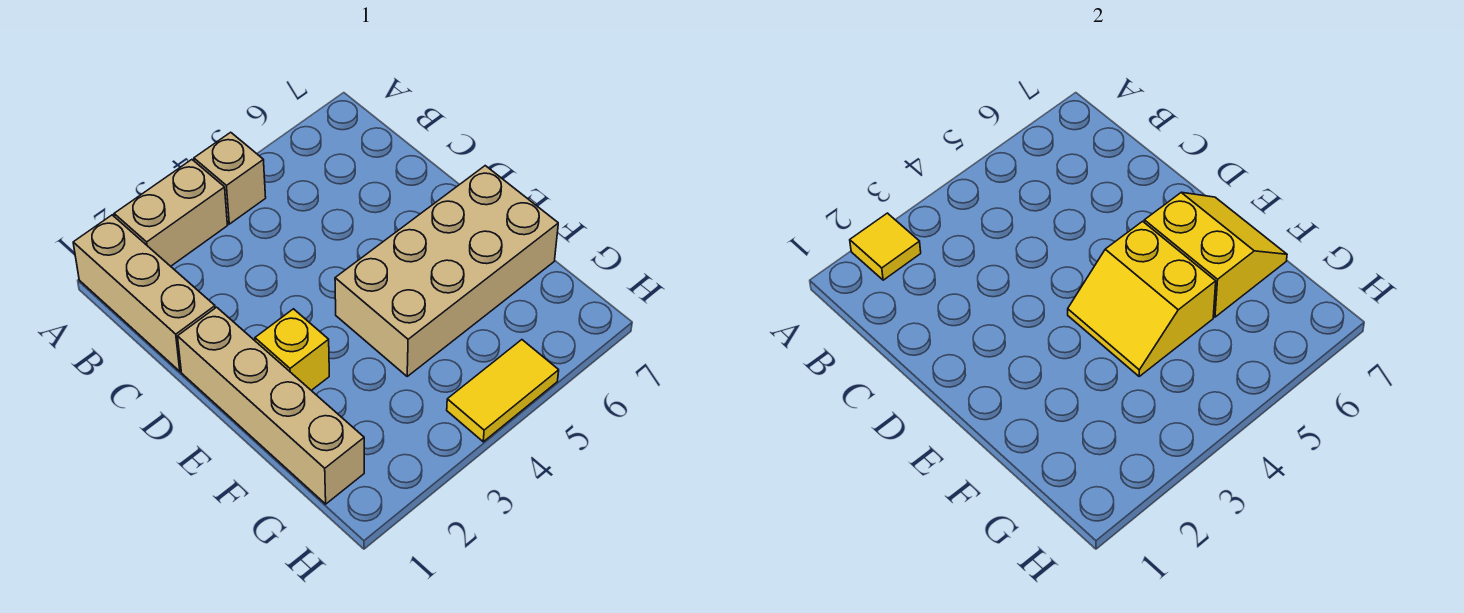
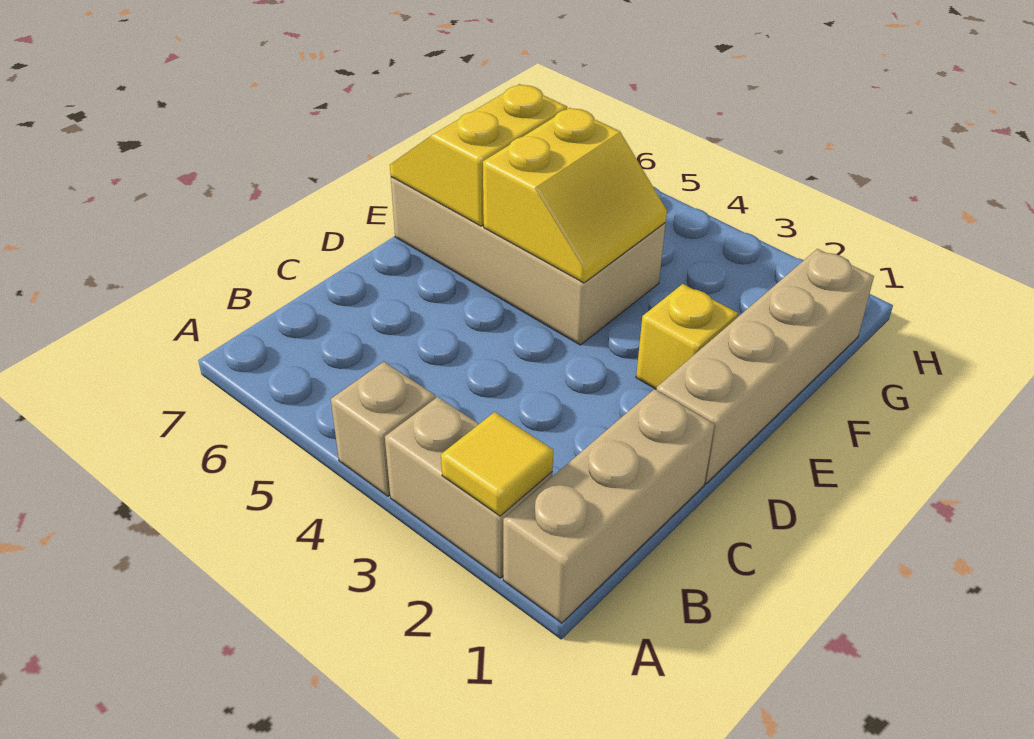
yellow 1x2 tile [447,340,559,442] -> none

